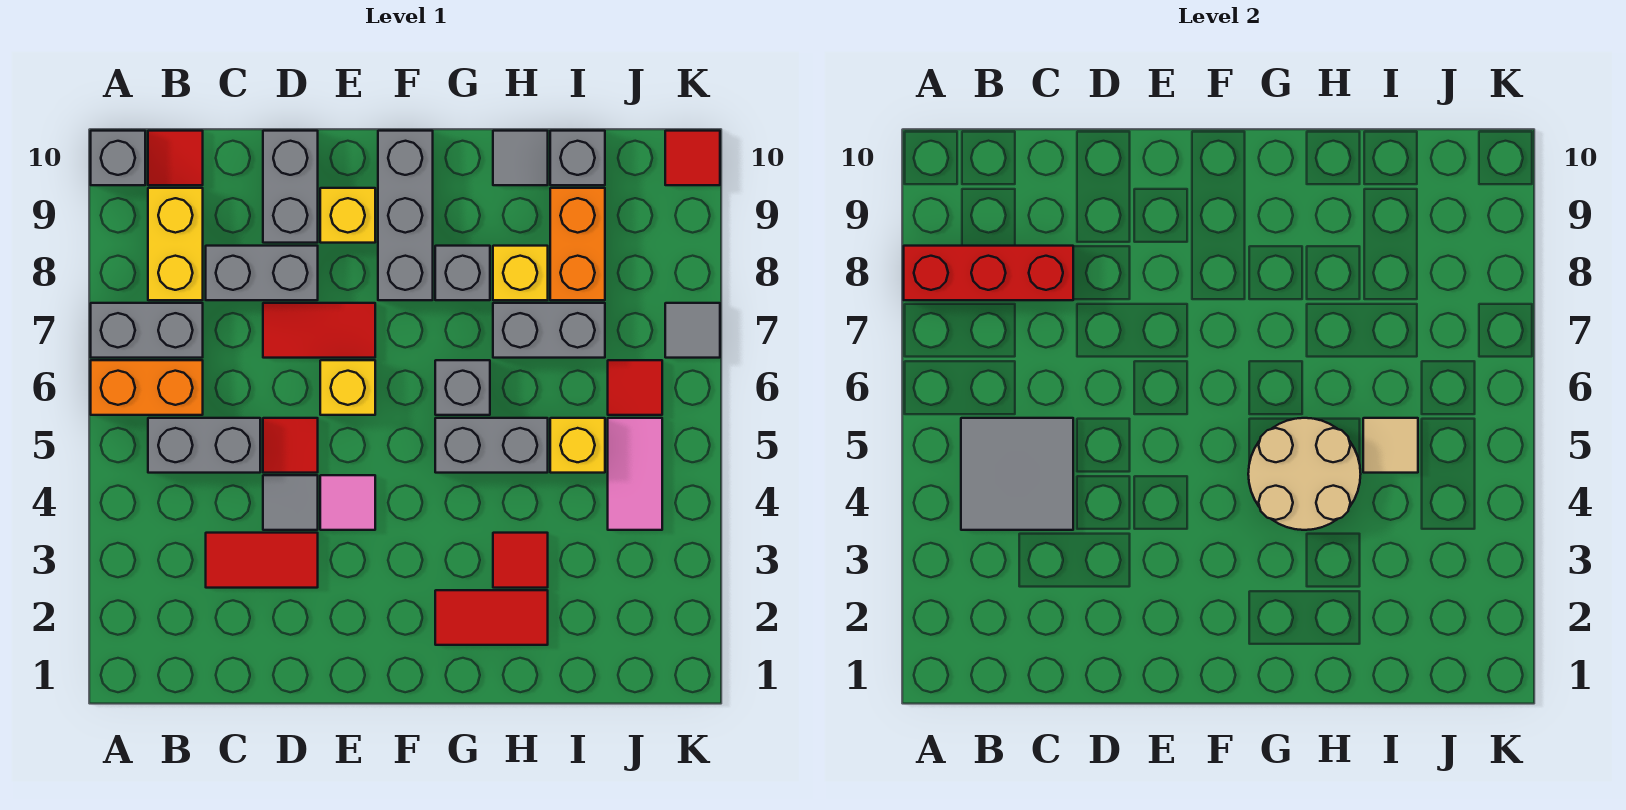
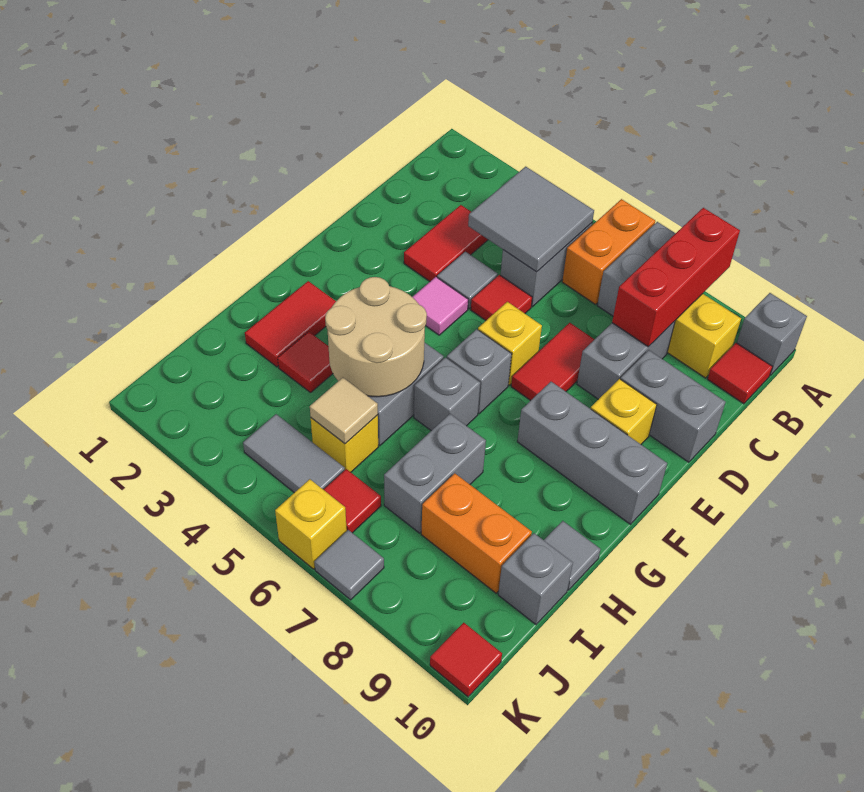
grey 1x1 brick [435,246,490,300] -> grey 1x1 brick moved to [447,329,512,414]
yellow 1x1 brick [493,246,548,300] -> yellow 1x1 brick moved to [275,479,347,569]
pink 1x2 tile [608,418,662,530] -> grey 1x2 tile [243,414,345,493]

